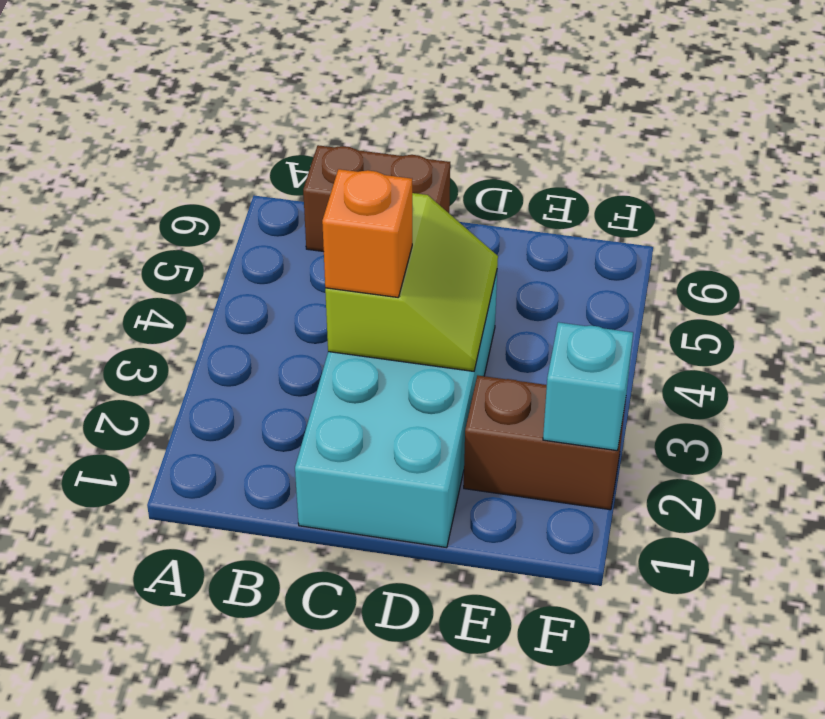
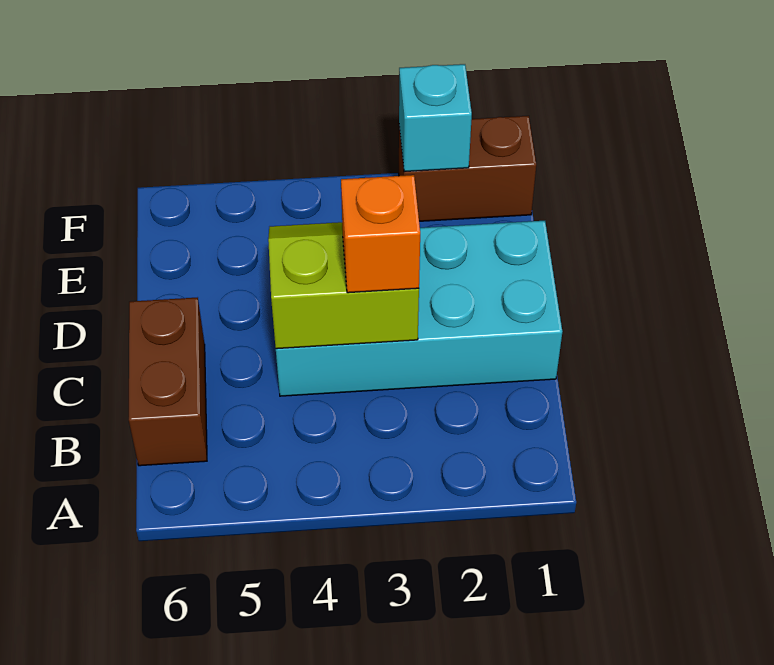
brown 1x2 brick [464,375,626,510] -> brown 1x2 brick turned to [399,116,536,221]

